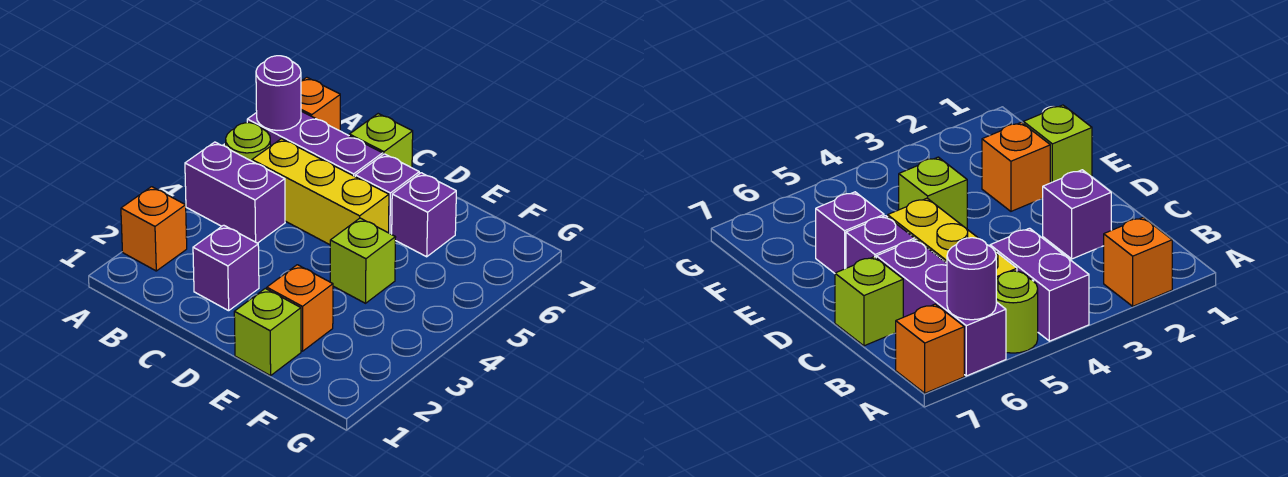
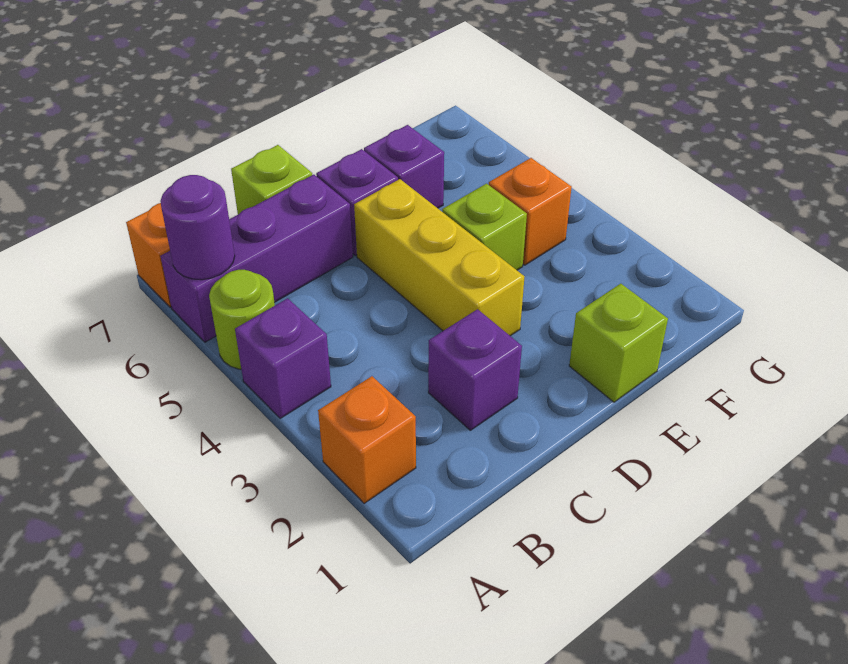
purple 1x2 brick [185,142,285,243] -> purple 1x1 brick [235,298,331,418]
yellow 1x3 brick [252,139,389,245] -> yellow 1x3 brick turned to [354,179,524,336]
orange 1x1 brick [267,265,333,351] -> orange 1x1 brick moved to [489,158,572,265]

